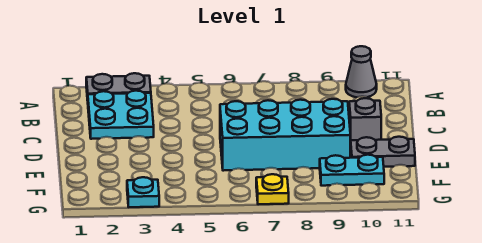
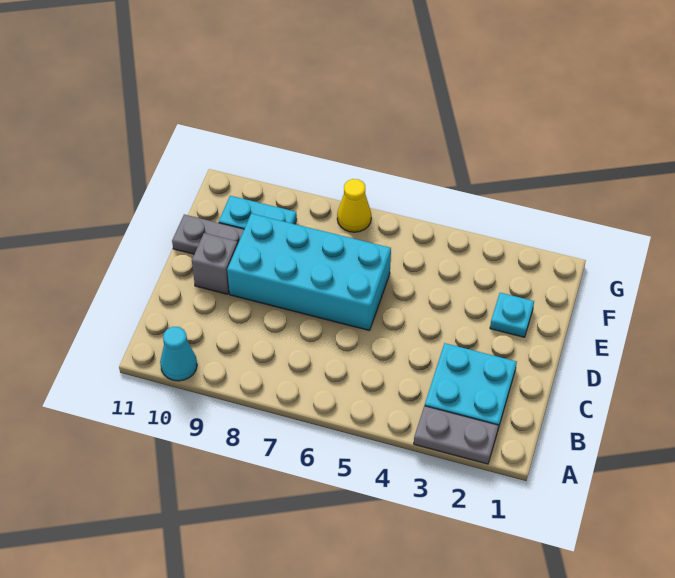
grey 1x1 cone [346,46,377,97] -> cyan 1x1 cone [160,327,197,381]
cyan 1x1 plate [127,177,159,207] -> cyan 1x1 plate moved to [490,293,534,337]
yellow 1x1 plate [256,174,289,204] -> yellow 1x1 cone [337,179,371,232]

